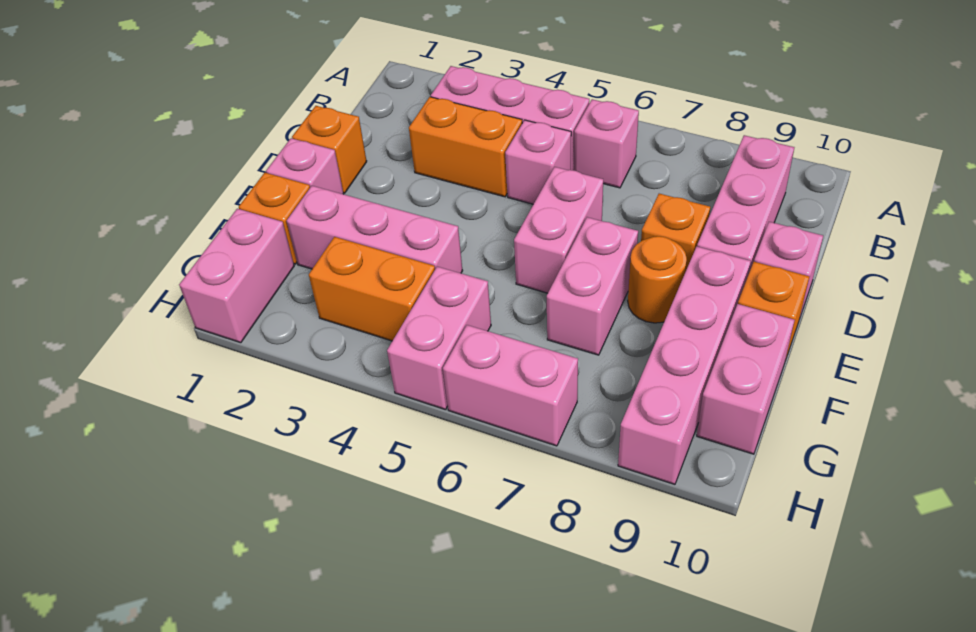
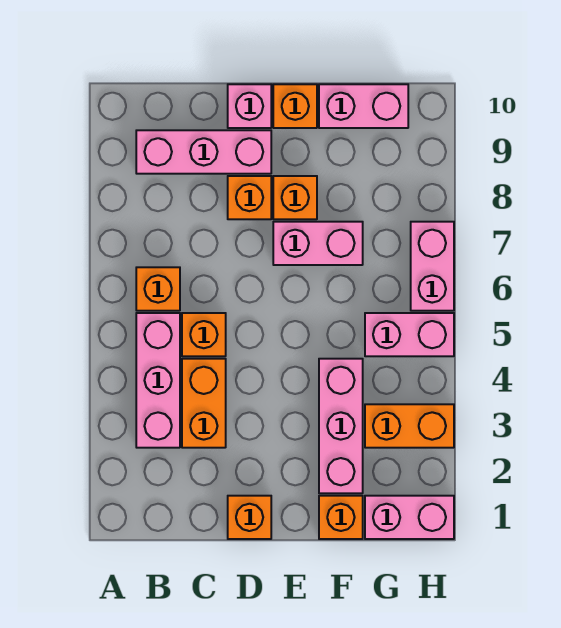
pink 1x1 brick [574,99,639,188] -> orange 1x1 brick [136,267,180,311]
pink 1x1 brick [505,120,571,204] -> orange 1x1 brick [182,313,226,356]
pink 1x2 brick [514,167,603,293] -> none
pink 1x1 brick [266,138,343,194] -> none
orange 1x1 round brick [628,236,687,323] -> orange 1x1 brick [273,176,317,219]
pink 1x4 brick [618,247,751,484] -> none
orange 1x2 brick [309,237,435,341] -> orange 1x2 brick turned to [365,404,454,448]

